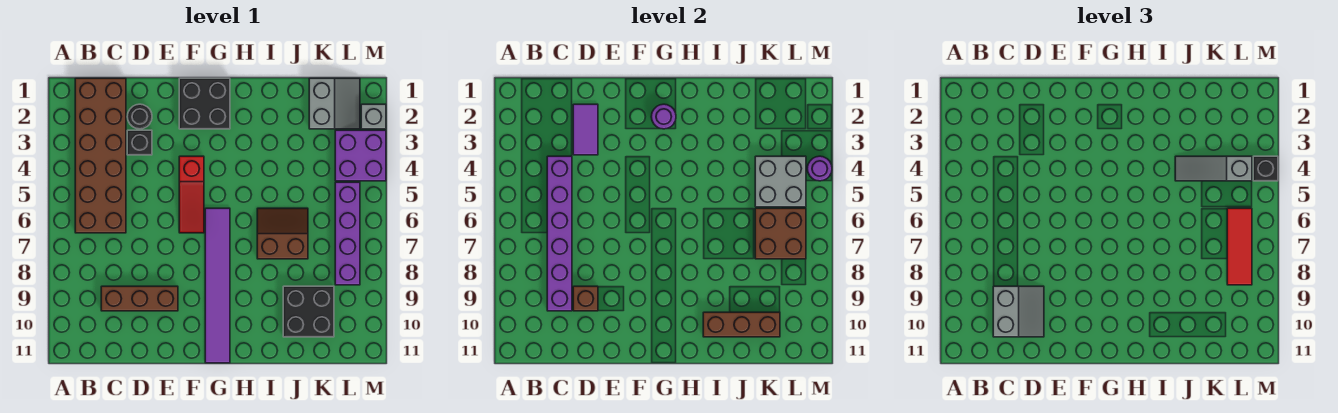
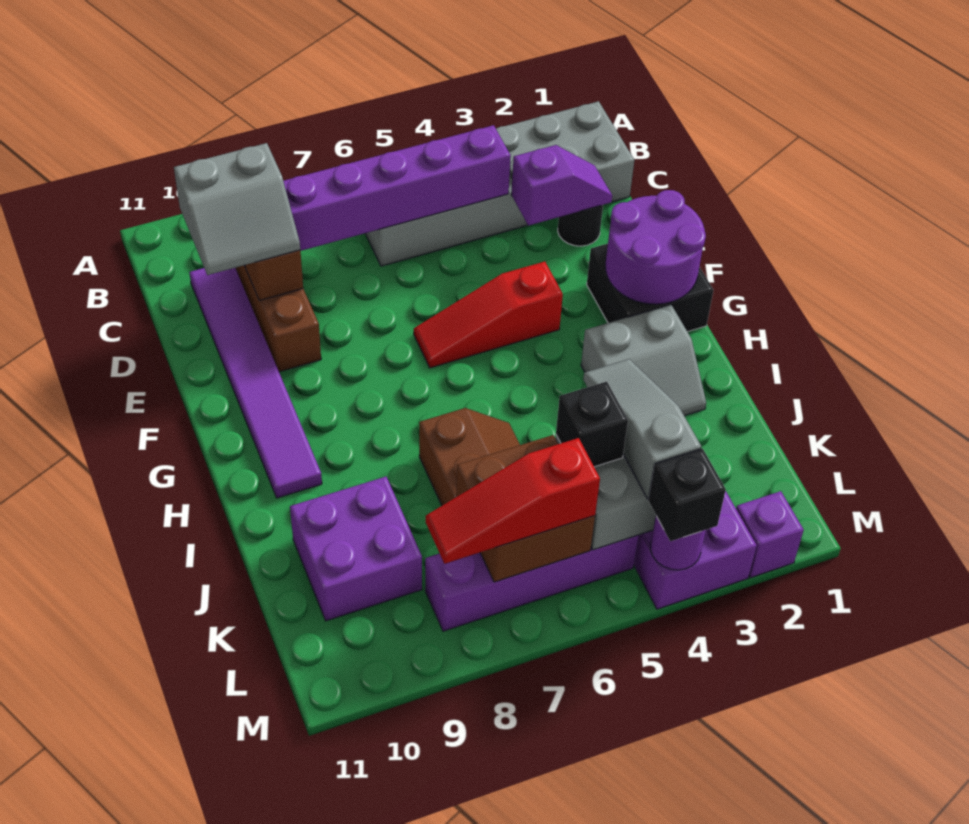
brown 2x6 brick [75,78,126,233] -> grey 2x6 brick [365,101,634,266]
purple 1x2 tile [573,104,598,155] -> purple 1x2 slope [511,145,612,225]
black 1x1 brick [127,130,152,155] -> black 1x1 brick moved to [556,381,628,467]
purple 1x1 round brick [651,104,676,129] -> purple 2x2 round brick [605,190,706,304]
purple 1x6 tile [205,208,230,363] -> purple 1x6 tile turned to [189,268,322,498]
brown 1x3 brick [703,312,780,337] -> none
black 2x2 brick [283,286,334,337] -> purple 2x2 brick [290,477,422,621]
grey 2x2 slope [309,78,360,129] -> grey 2x2 slope moved to [581,305,706,416]
red 1x3 tile [1227,208,1252,285] -> red 1x3 slope [426,438,600,564]
grey 1x1 brick [361,104,386,129] -> purple 1x1 brick [736,491,804,578]

